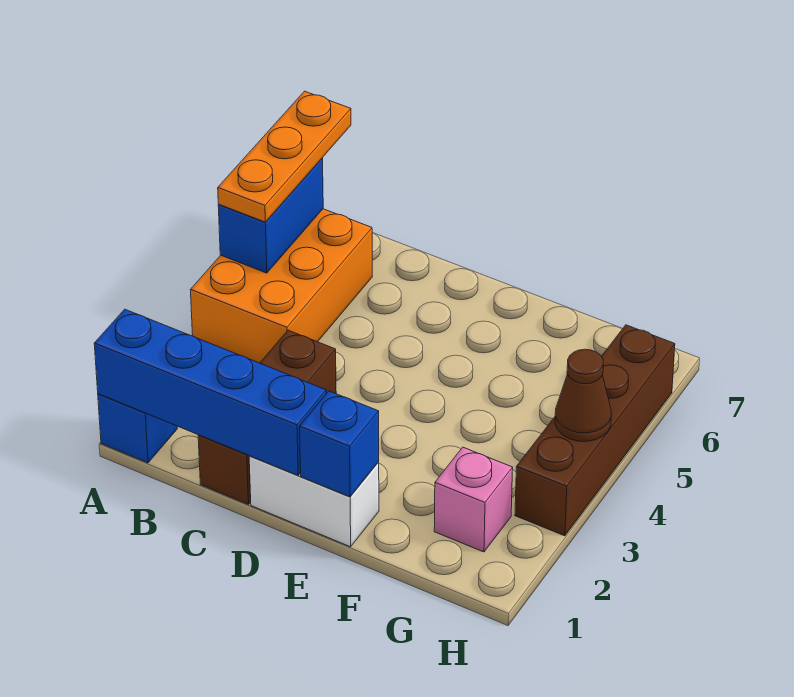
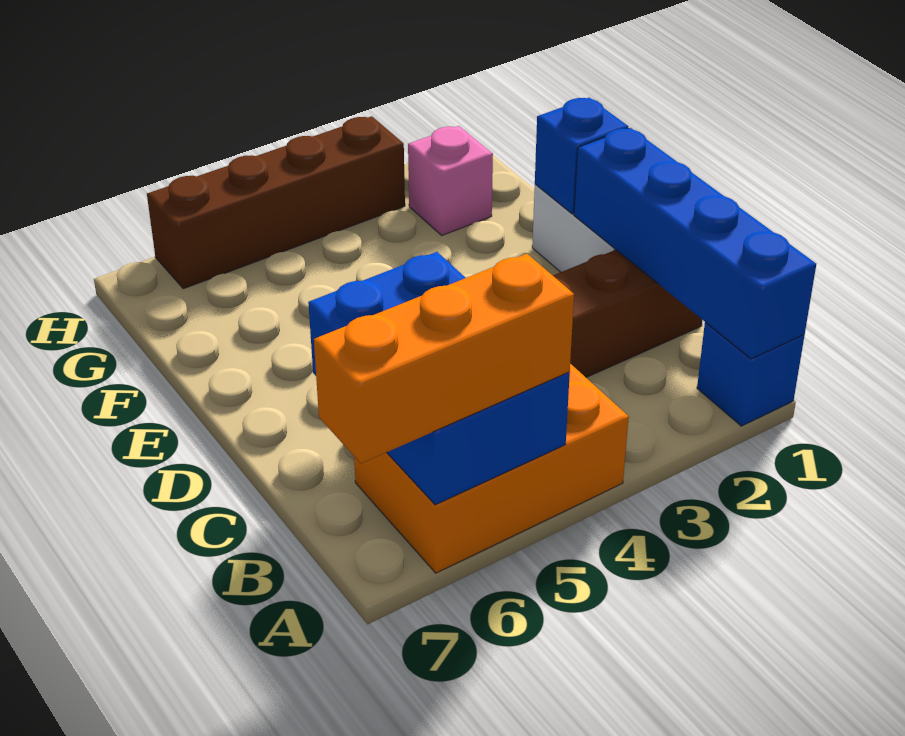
blue 1x2 brick [218,158,323,273] -> blue 2x3 brick [308,252,570,505]
orange 1x3 plate [218,91,351,222] -> orange 1x3 brick [314,254,574,463]
brown 1x1 cone [555,349,611,441] -> none

